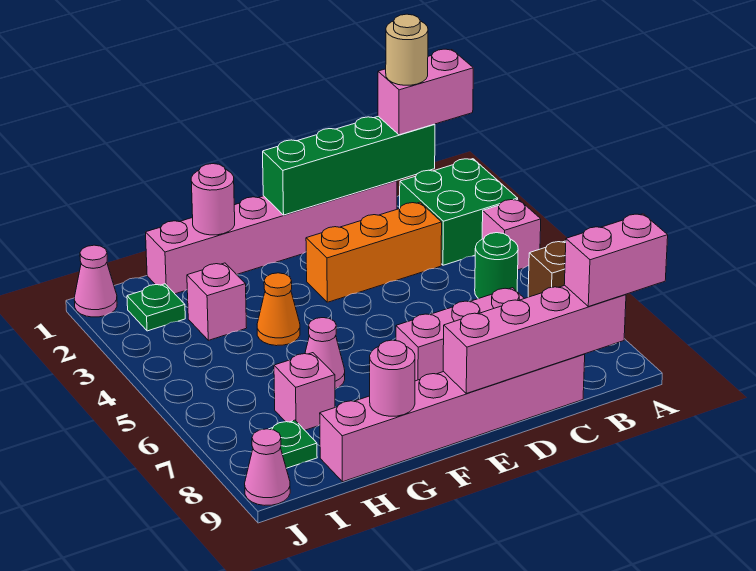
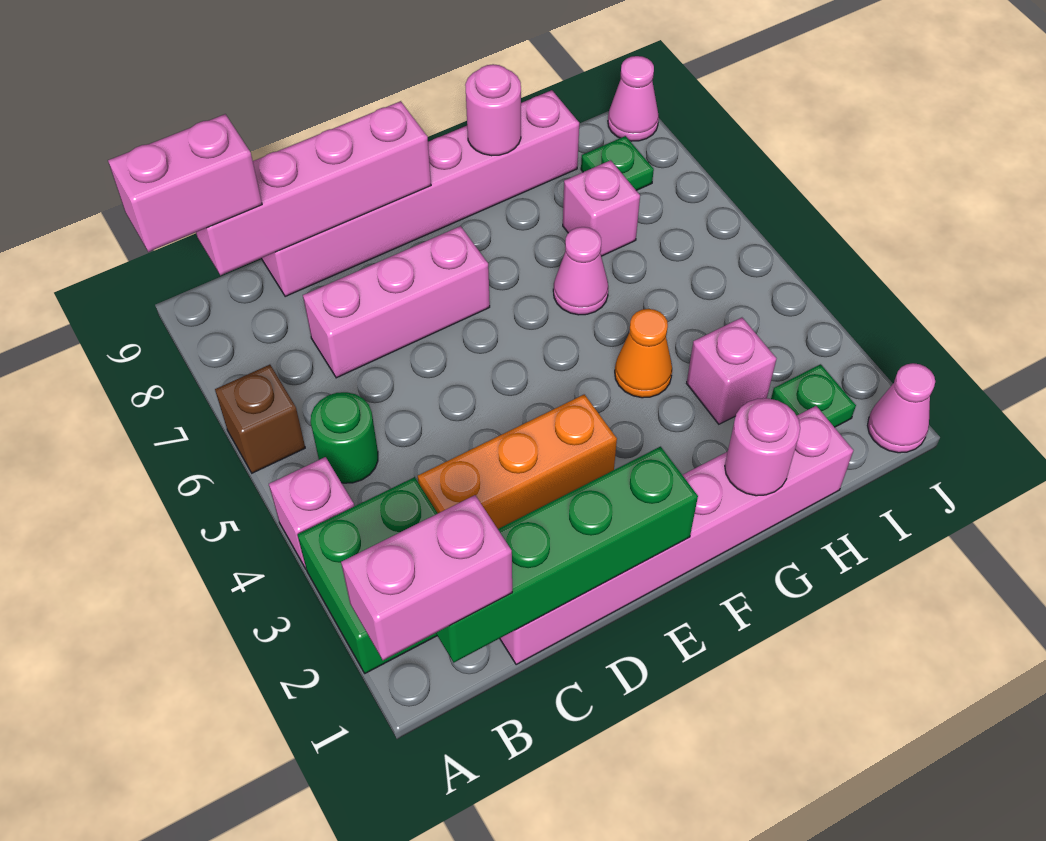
tan 1x1 round brick [386,14,428,85] -> none

